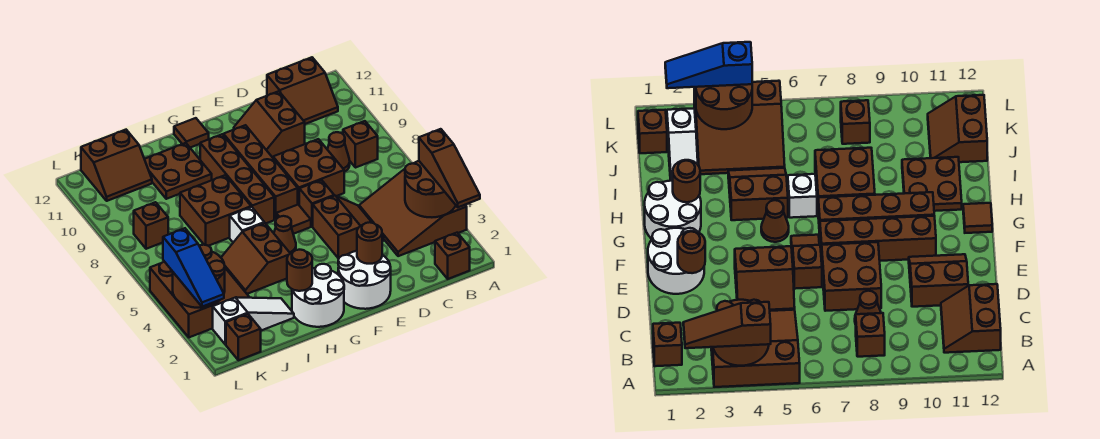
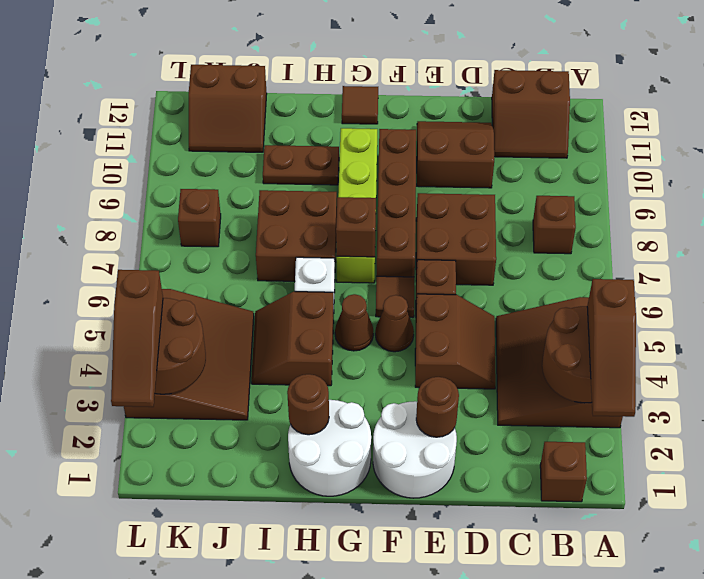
brown 1x1 cone [327,132,350,172] -> brown 1x1 cone moved to [375,295,414,352]
brown 2x2 slope [234,91,305,158] -> brown 2x2 slope turned to [417,121,494,188]
brown 1x4 brick [200,134,274,223] -> lime 1x4 brick [336,128,377,283]
brown 2x2 plate [145,143,212,199] -> brown 1x2 plate [263,145,339,185]
white 1x3 slope [213,297,294,344] -> none
brown 1x1 brick [226,314,261,360] -> brown 1x1 brick moved to [336,197,376,257]
blue 1x3 slope [163,228,224,307] -> brown 1x3 slope [111,270,163,407]

